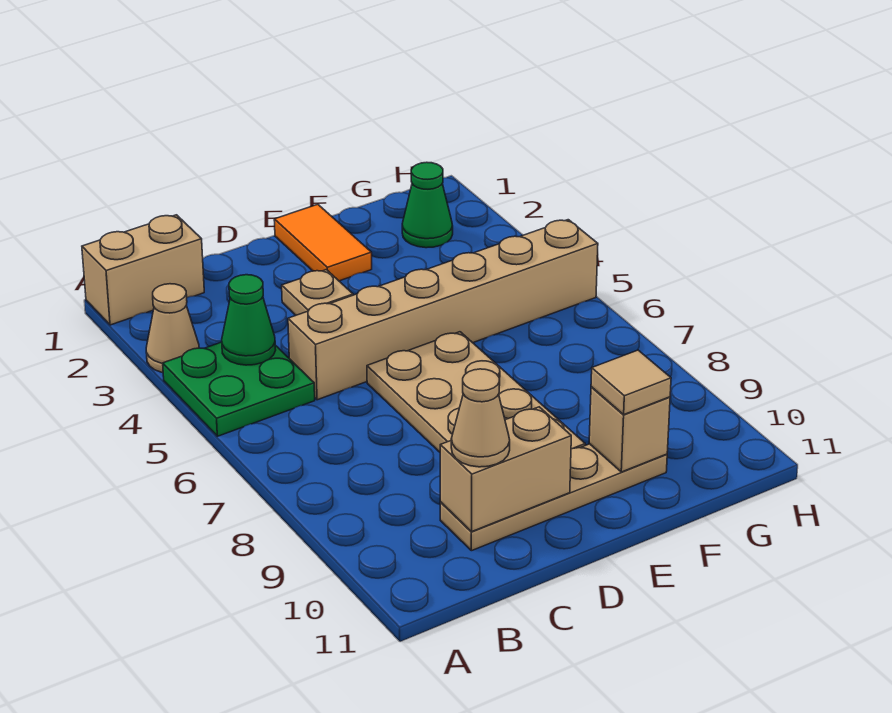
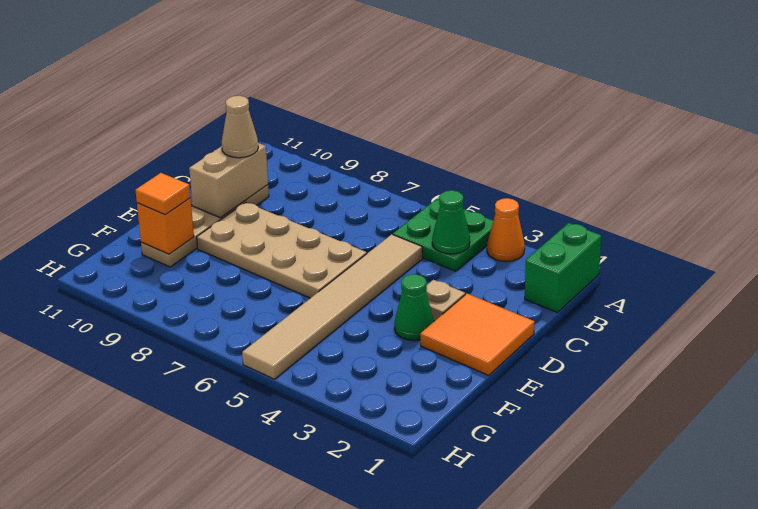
tan 1x2 brick [82,215,204,325] -> green 1x2 brick [525,223,601,312]
tan 1x1 cone [146,284,199,373] -> orange 1x1 cone [487,198,525,261]
tan 1x6 brick [288,220,598,400] -> tan 1x6 tile [242,234,422,379]
orange 1x2 tile [274,204,372,281] -> orange 2x2 tile [420,294,535,375]
tan 1x1 brick [589,387,670,472] -> orange 1x1 brick [137,198,194,254]
tan 1x1 tile [591,350,671,414] -> orange 1x1 tile [136,173,190,215]
green 1x1 cone [402,162,453,248] -> green 1x1 cone moved to [394,274,434,341]

